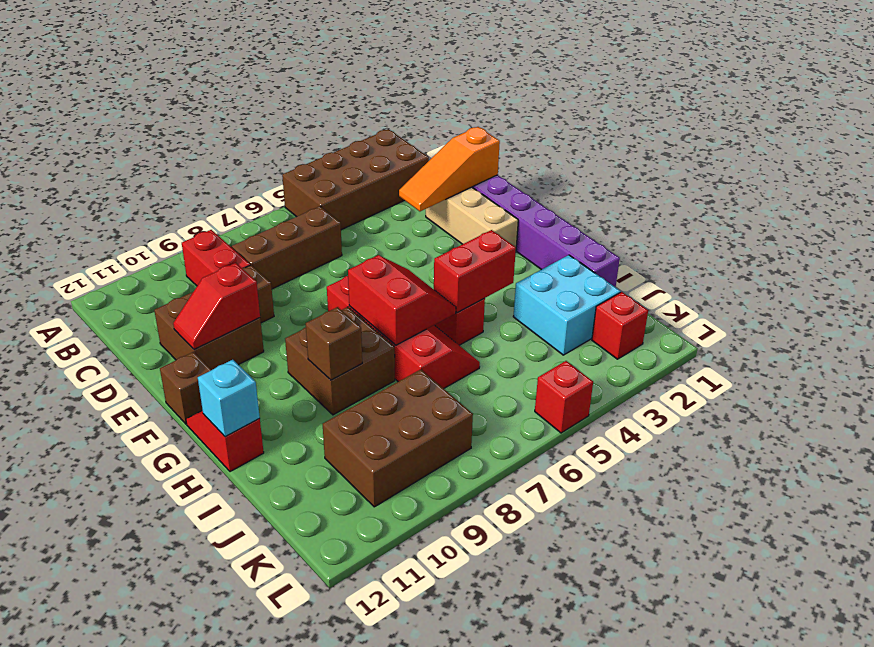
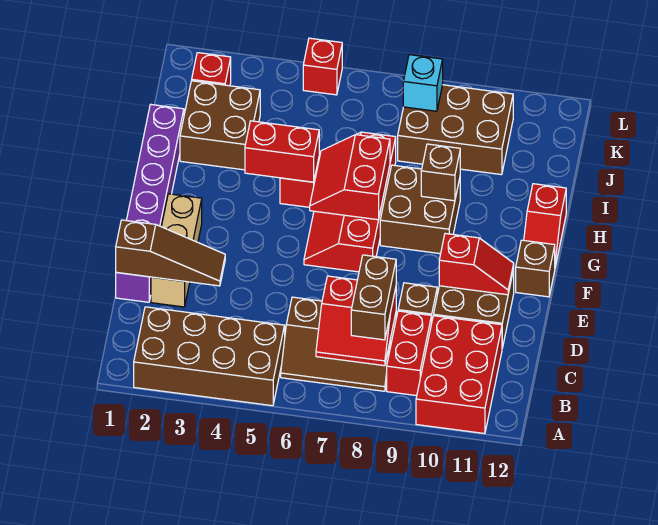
none -> red 2x3 brick [416,316,502,434]
none -> red 2x2 slope [316,276,396,366]
none -> brown 1x2 brick [351,255,396,340]
orange 1x3 slope [399,127,500,211] -> brown 1x3 slope [116,220,225,286]
cyan 1x1 brick [198,360,260,437] -> cyan 1x1 brick moved to [403,55,443,111]
cyan 2x2 brick [513,255,620,355] -> brown 2x2 brick [180,81,260,170]

